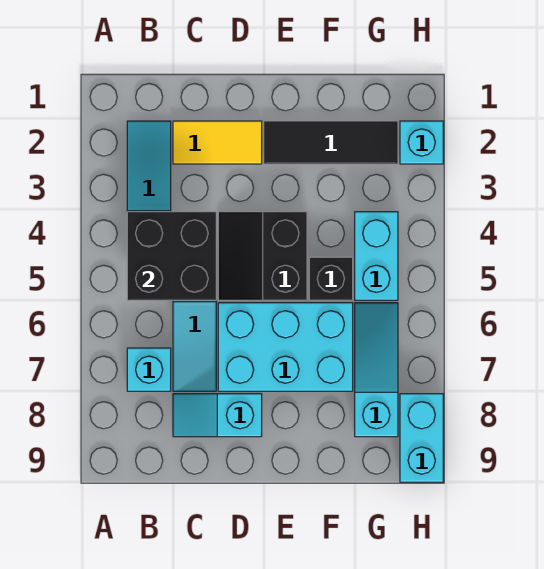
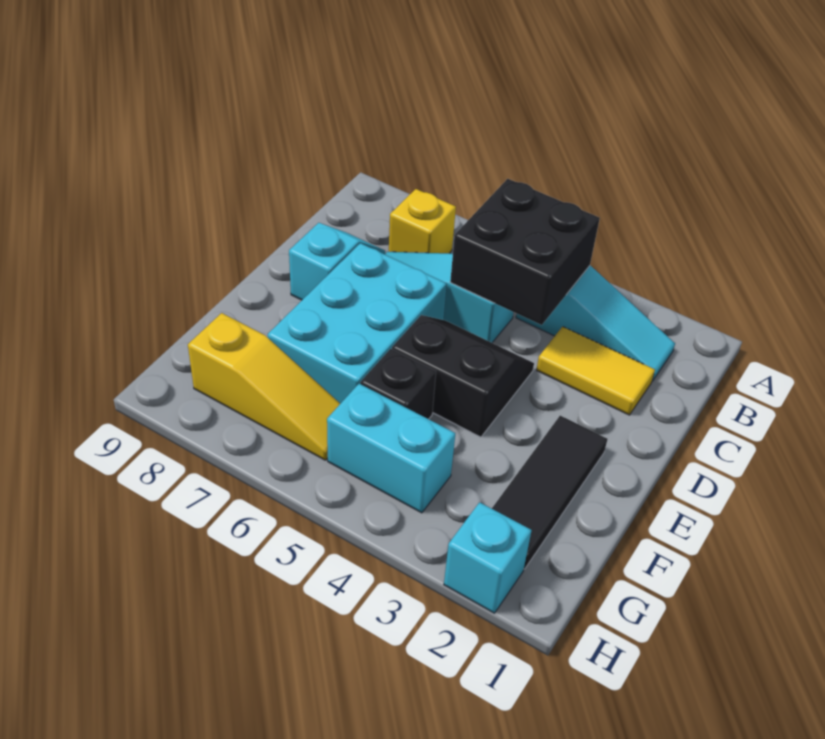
cyan 1x1 brick [127,348,171,391] -> yellow 1x1 brick [389,189,456,253]
yellow 1x2 tile [173,121,262,164] -> yellow 1x2 tile turned to [536,327,655,415]
cyan 1x3 slope [355,303,398,437] -> yellow 1x3 slope [188,313,340,460]
cyan 1x2 brick [400,394,443,482] -> none

